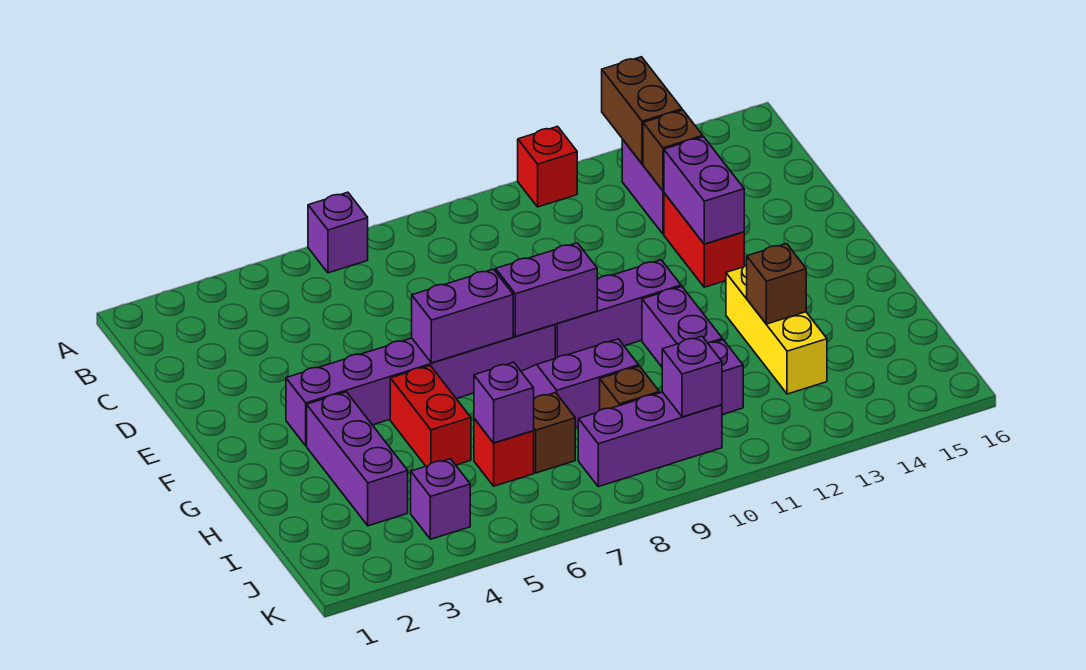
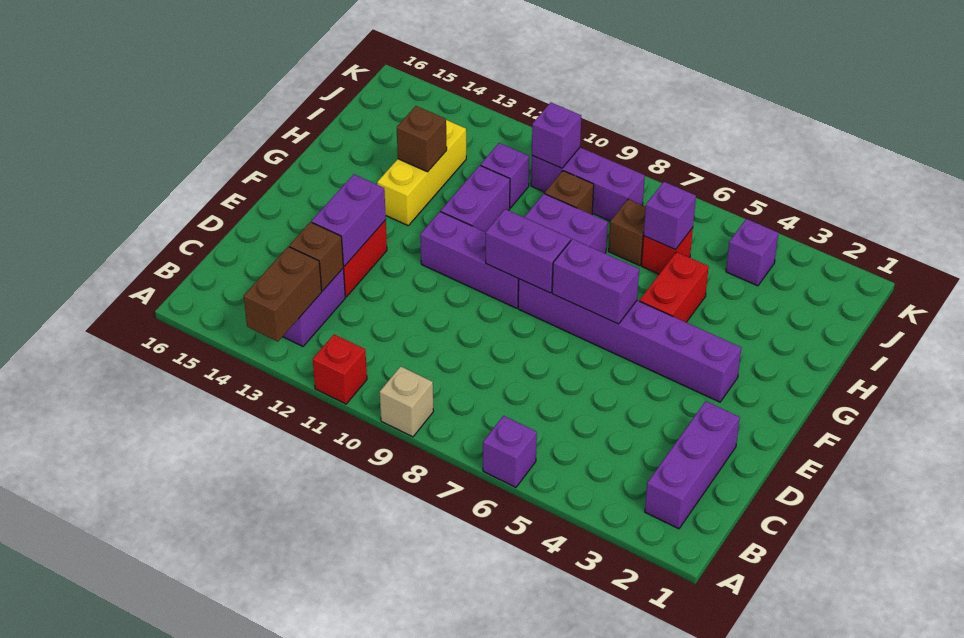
none -> tan 1x1 brick [380,366,433,437]
purple 1x3 brick [307,392,408,526] -> purple 1x3 brick moved to [645,401,740,529]

